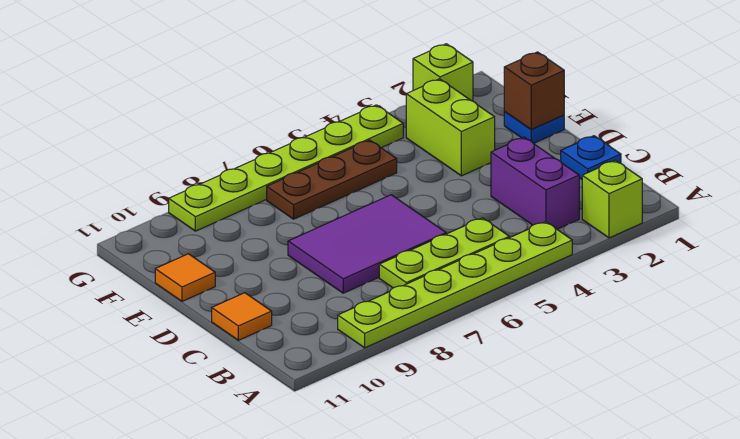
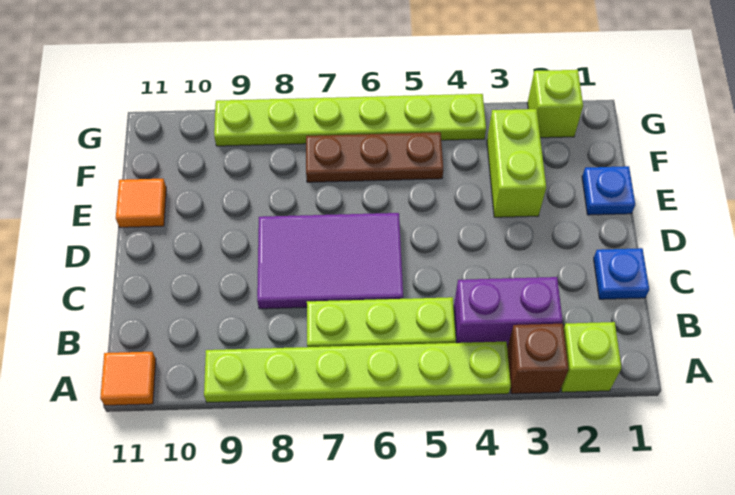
purple 1x2 brick [491,137,579,229] -> purple 1x2 brick turned to [454,277,563,347]
orange 1x1 tile [212,293,272,340] -> orange 1x1 tile moved to [100,352,156,405]
brown 1x1 brick [504,52,564,129] -> brown 1x1 brick moved to [507,324,569,394]

